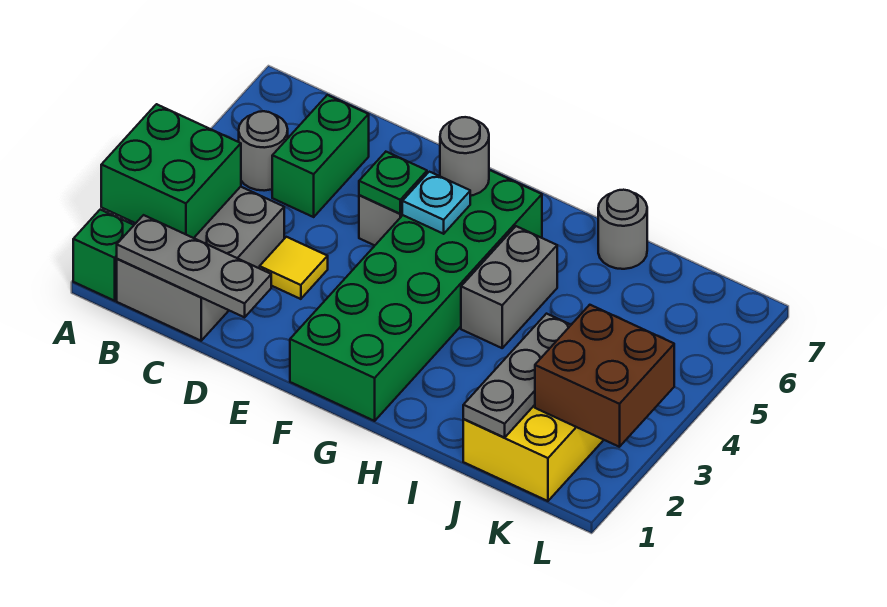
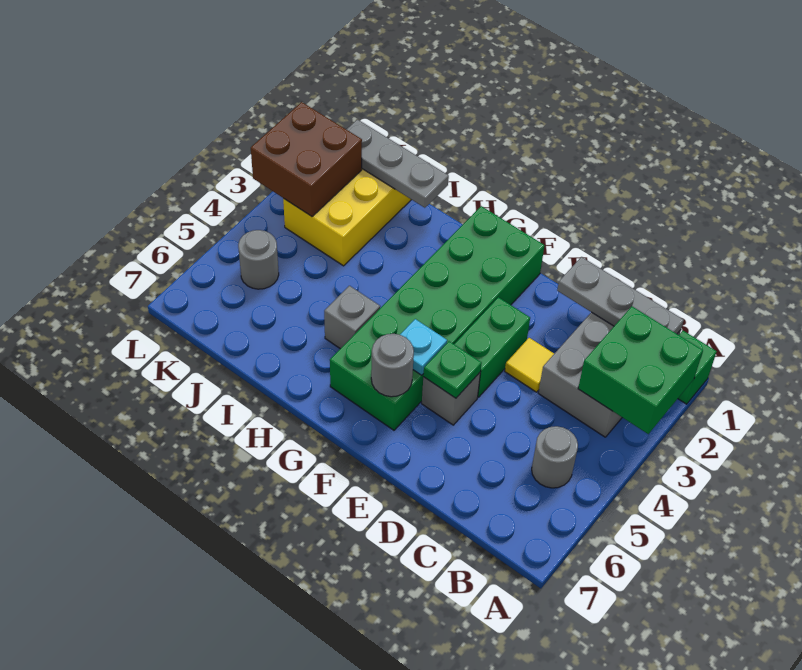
green 1x2 brick [272,95,369,217] -> green 1x2 brick moved to [454,297,530,397]
grey 1x2 brick [461,226,557,348] -> grey 1x1 brick [324,286,380,349]
grey 1x1 round brick [598,190,647,269] -> grey 1x1 round brick moved to [238,230,279,289]
grey 1x3 plate [463,314,571,438] -> grey 1x3 plate turned to [346,119,449,208]

